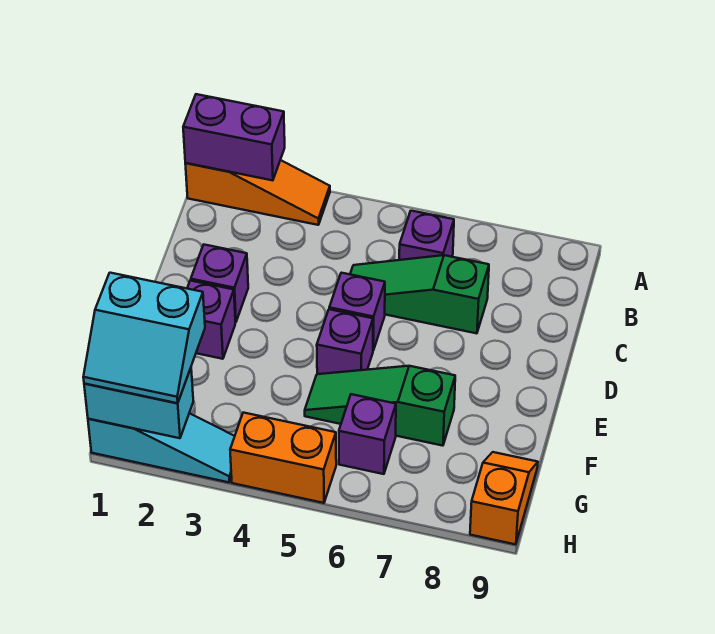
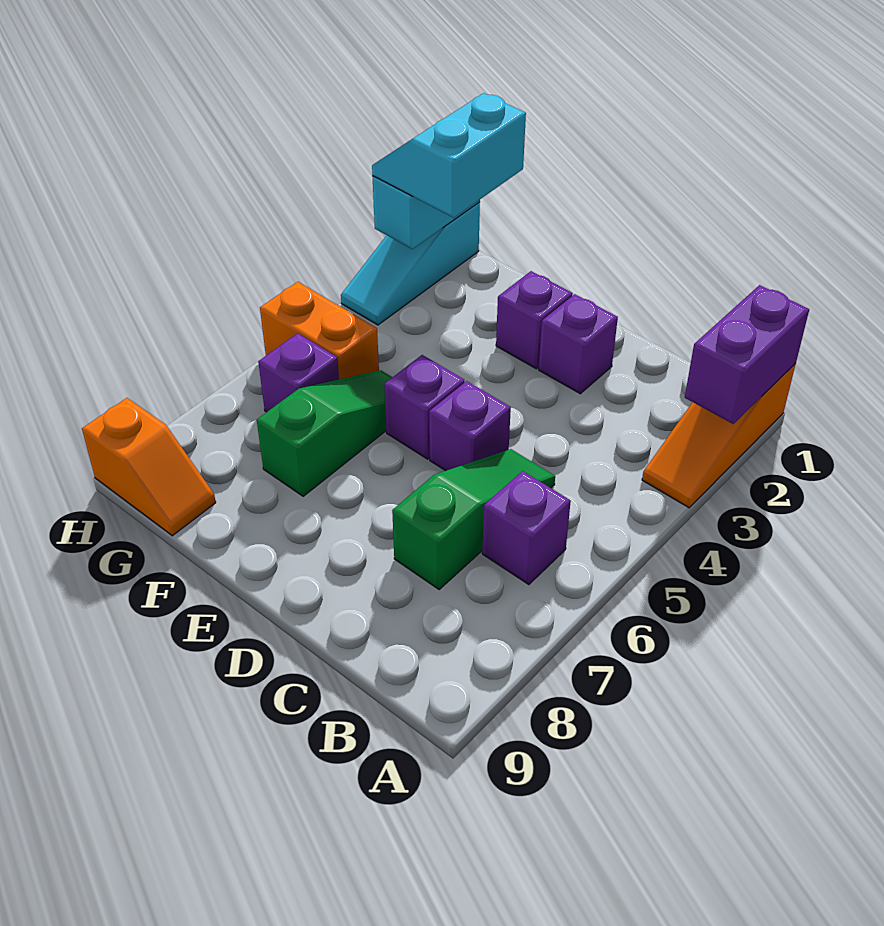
orange 1x2 brick [230,413,336,503] -> orange 1x2 brick turned to [260,282,379,379]

